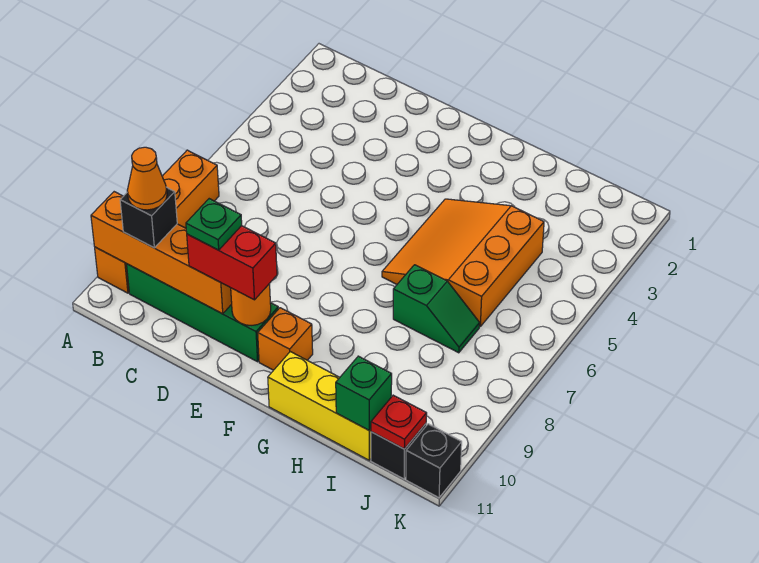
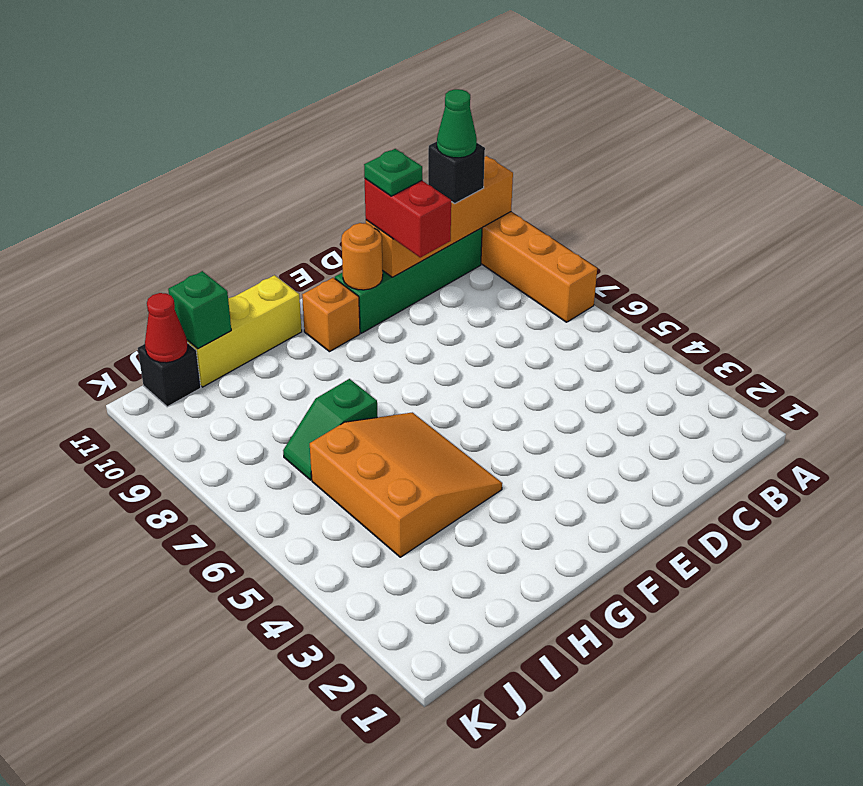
orange 1x1 cone [127,147,167,210] -> green 1x1 cone [437,89,477,158]
red 1x2 brick [187,226,277,300] -> red 1x2 brick turned to [365,179,451,257]
red 1x1 plate [371,395,427,449] -> red 1x1 cone [145,293,188,363]
black 1x1 brick [406,424,462,498] -> none

